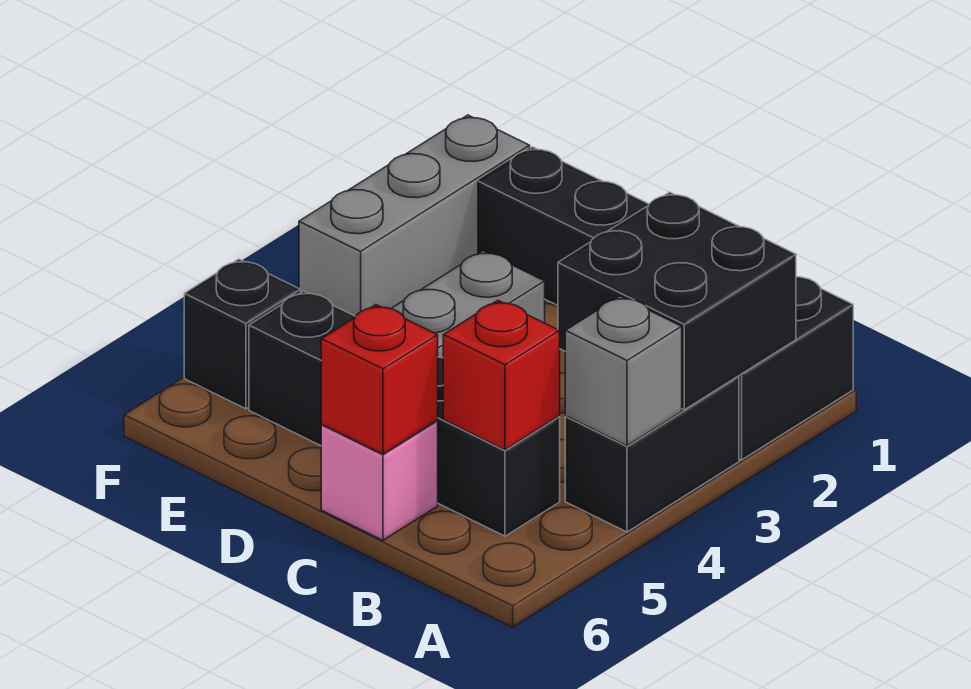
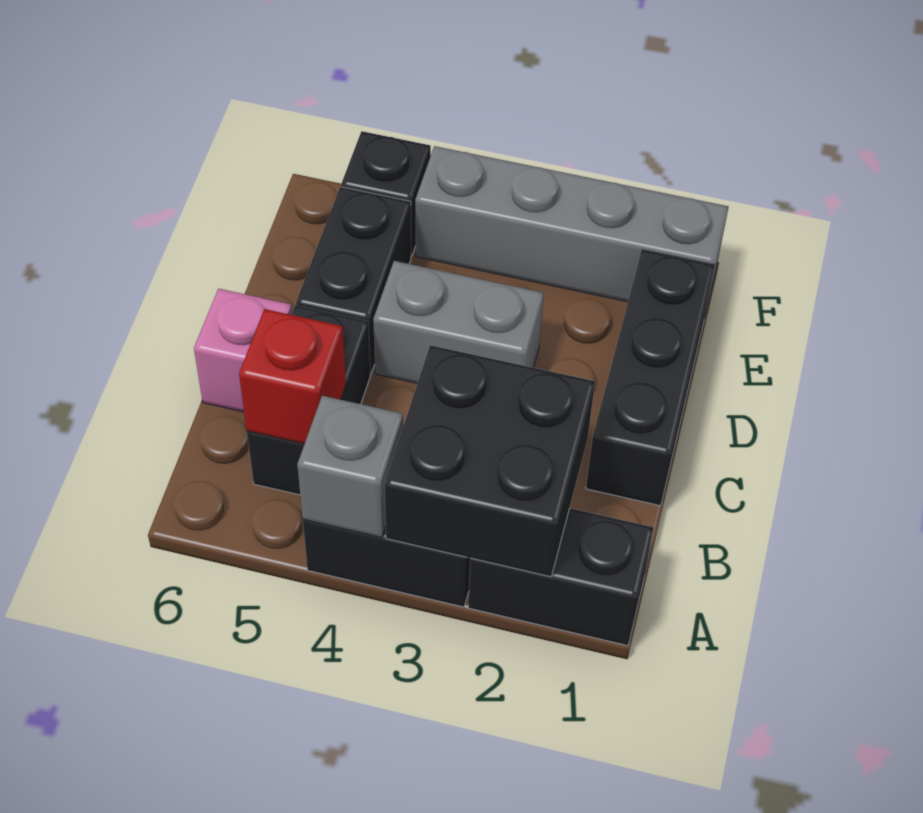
red 1x1 brick [321,305,438,454] -> none
grey 1x3 brick [299,115,530,316] -> grey 1x4 brick [415,146,728,309]

